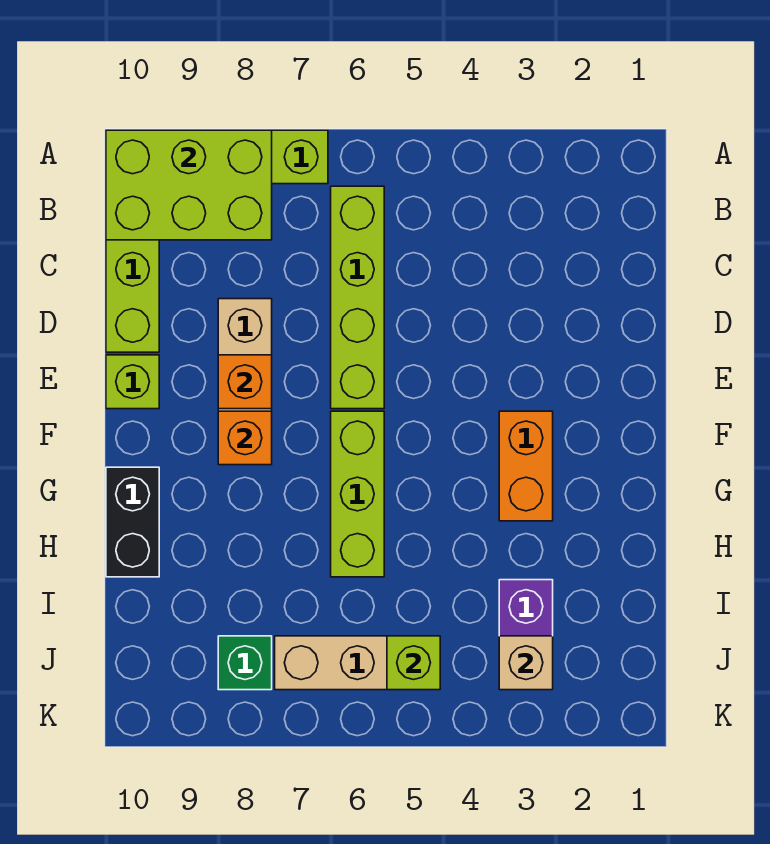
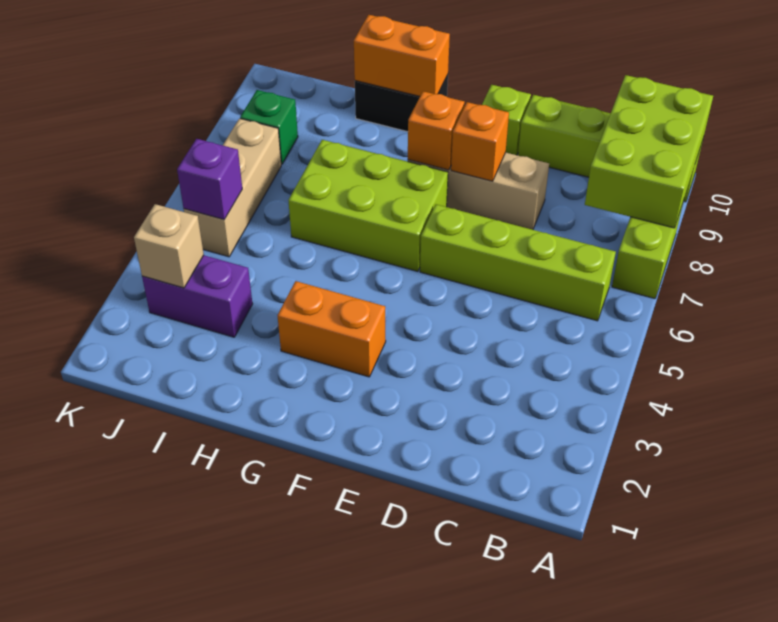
lime 1x3 brick [331,411,384,577] -> lime 2x3 brick [288,140,448,272]
none -> orange 1x2 brick [354,15,450,96]
lime 1x1 brick [387,636,440,690] -> purple 1x1 brick [177,139,242,220]

